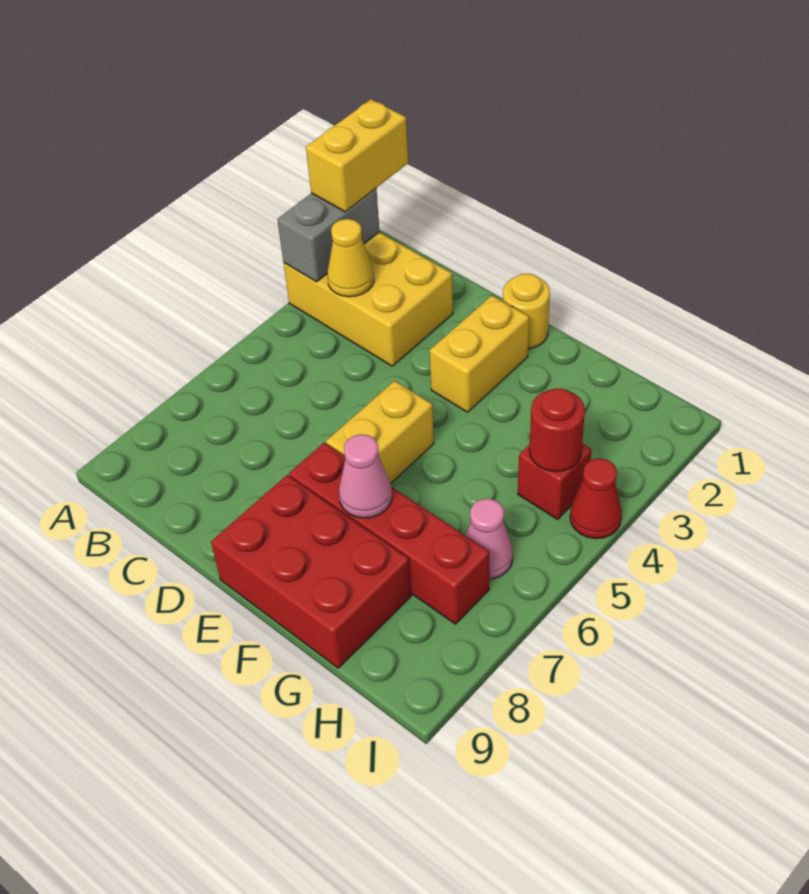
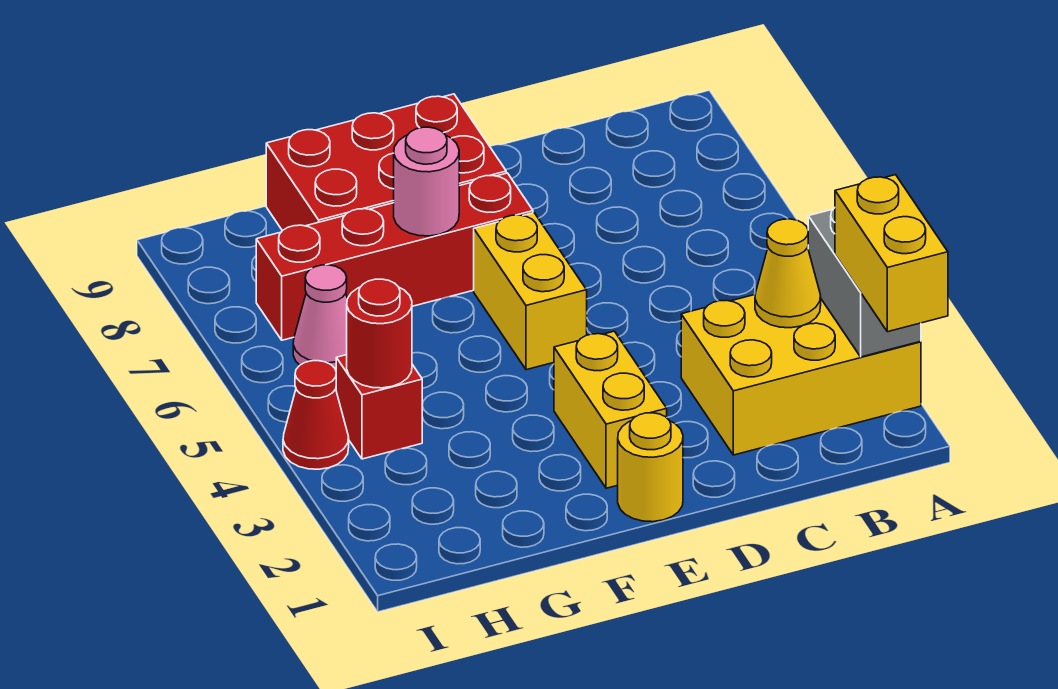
pink 1x1 cone [339,435,392,518] -> pink 1x1 round brick [394,127,459,236]

